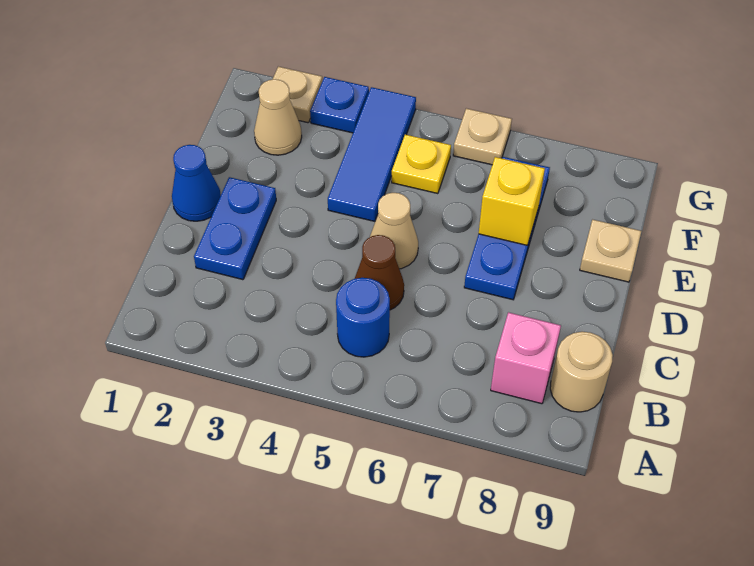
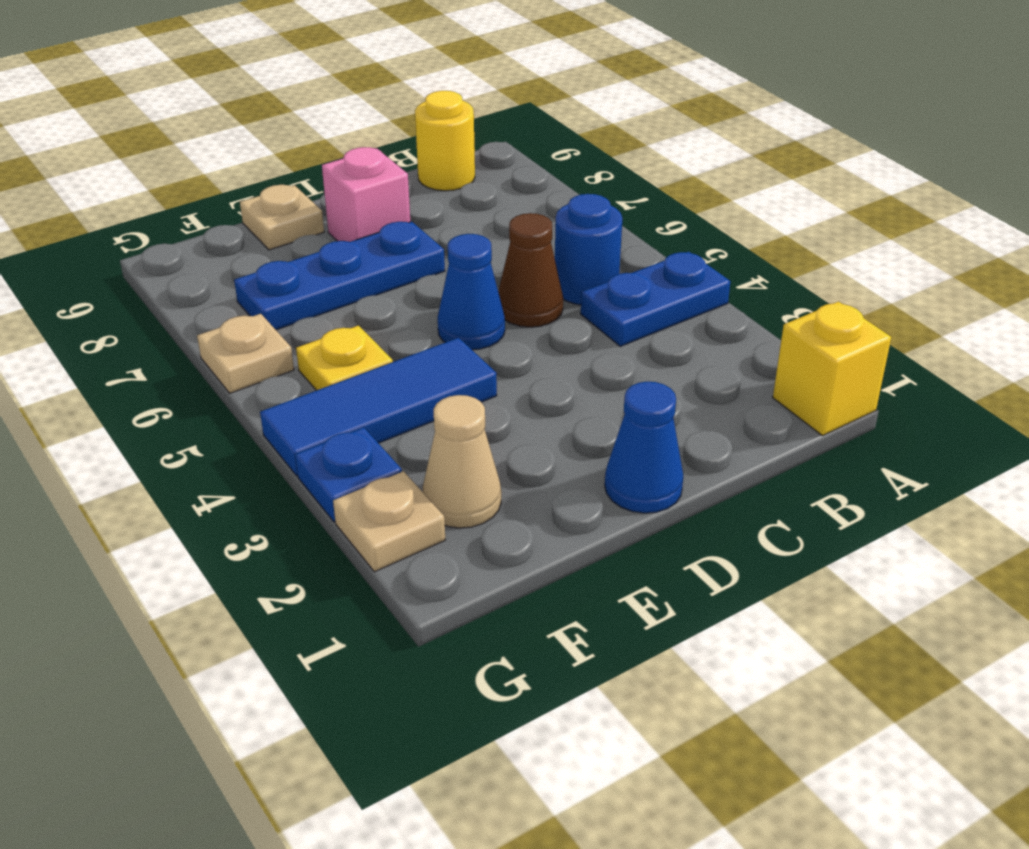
pink 1x1 brick [491,312,561,404] -> pink 1x1 brick moved to [322,147,410,242]
tan 1x1 round brick [550,332,613,412] -> yellow 1x1 round brick [415,91,475,191]
blue 1x2 plate [194,177,276,280] -> blue 1x2 plate moved to [581,252,730,346]
tan 1x1 cone [370,193,418,269] -> blue 1x1 cone [438,234,505,350]
yellow 1x1 brick [479,157,545,246] -> yellow 1x1 brick moved to [773,302,891,436]

